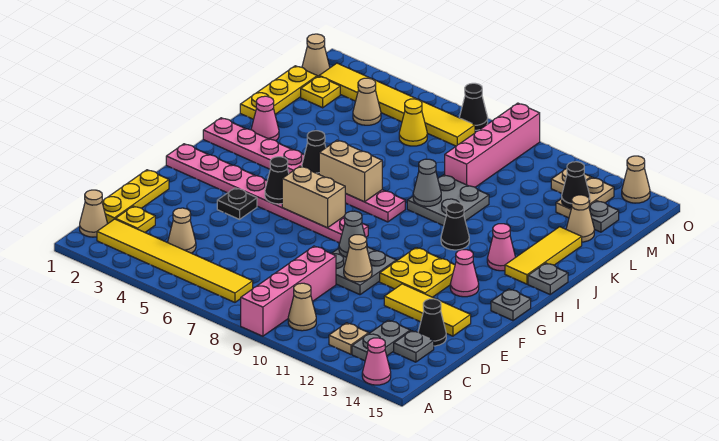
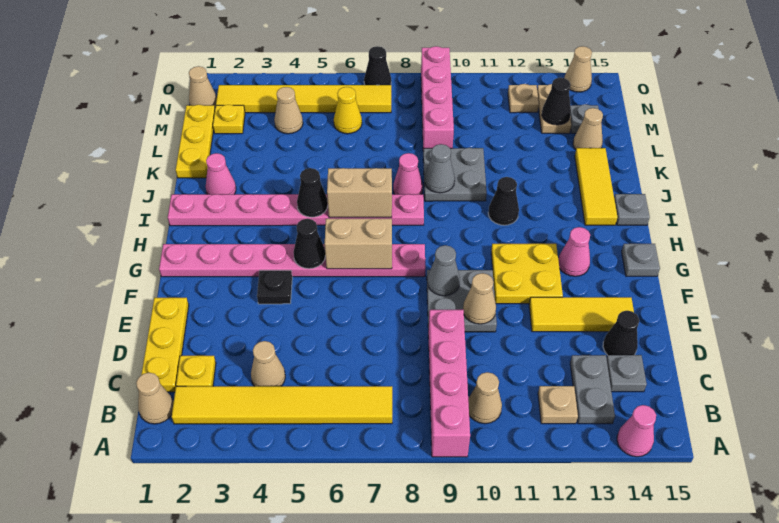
pink 1x1 cone [487,224,515,271] -> pink 1x1 cone moved to [393,153,423,194]

